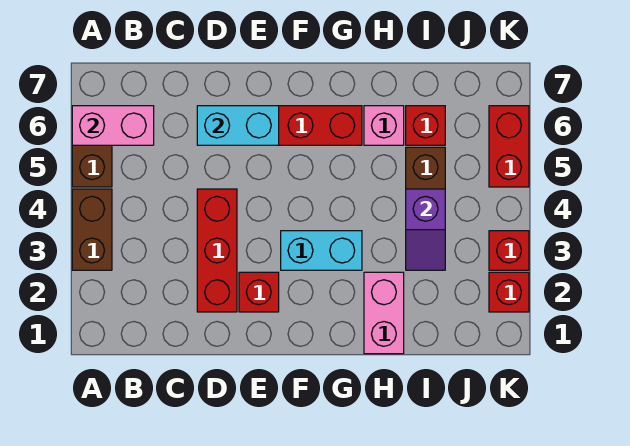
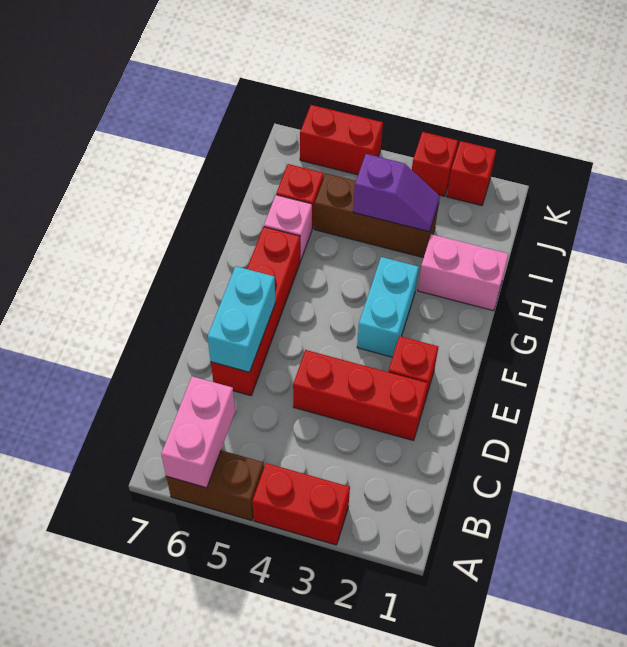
brown 1x2 brick [72,189,112,270] -> red 1x2 brick [252,463,350,545]

